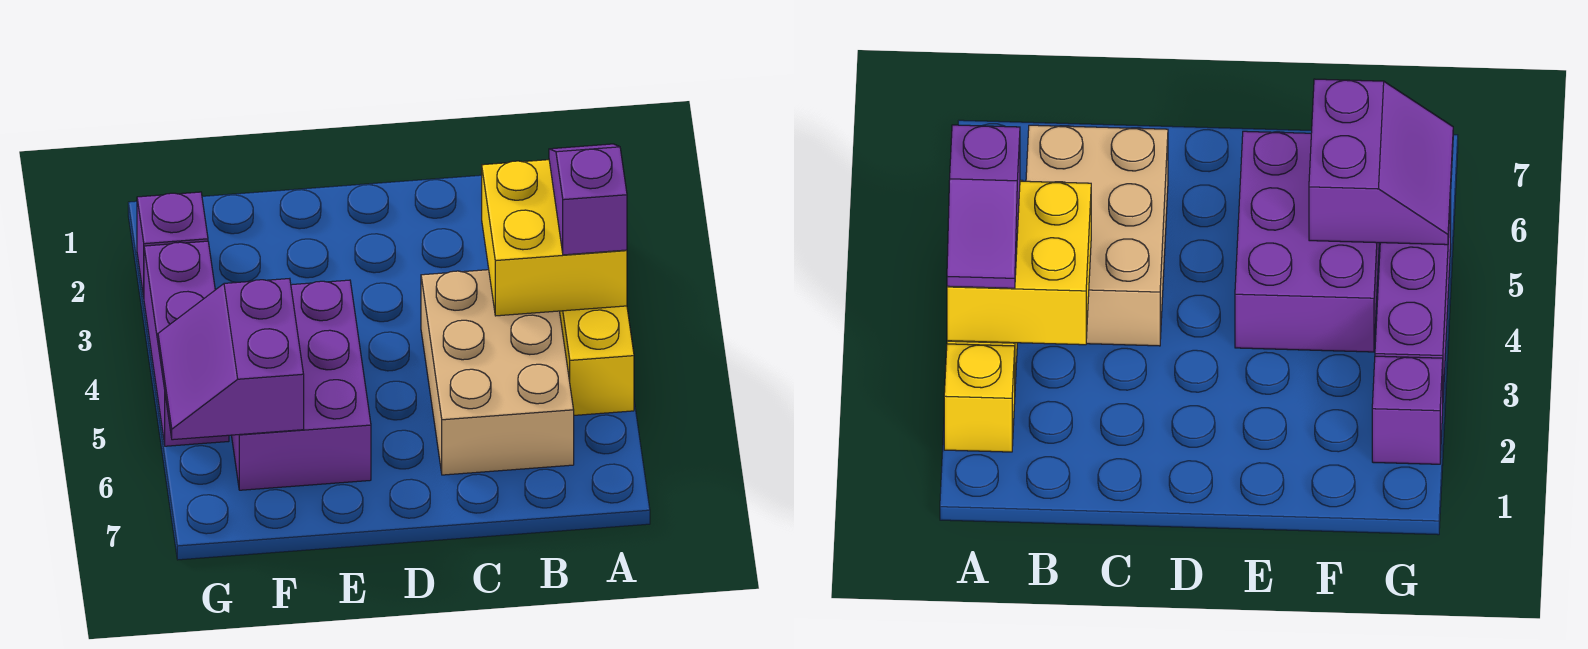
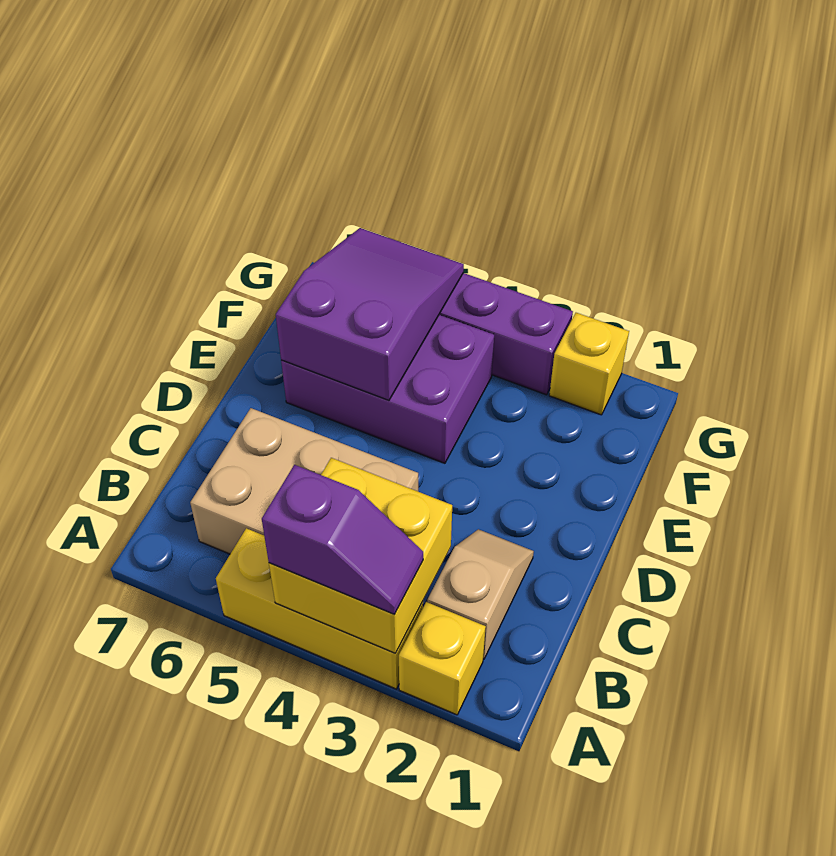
none -> tan 1x2 slope [427,529,534,659]
purple 2x2 slope [158,279,304,440] -> purple 2x3 slope [276,228,464,400]
purple 1x1 brick [137,192,208,297] -> yellow 1x1 brick [549,313,629,415]

